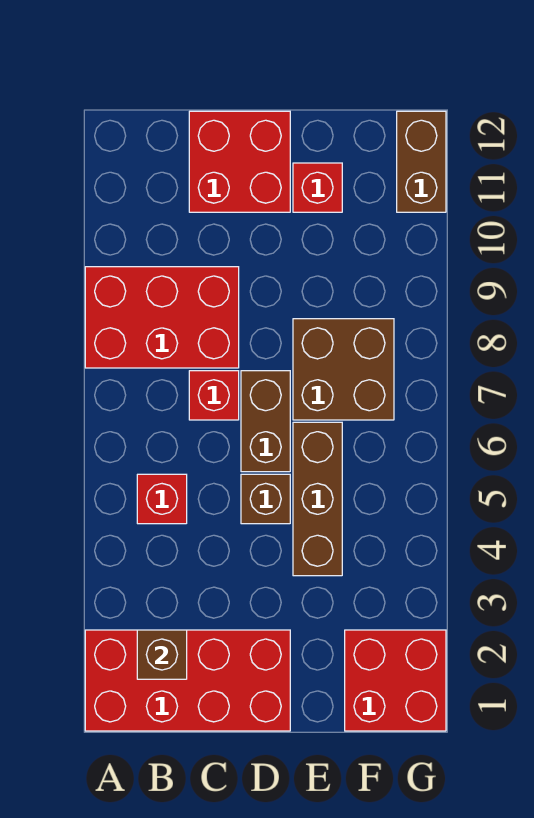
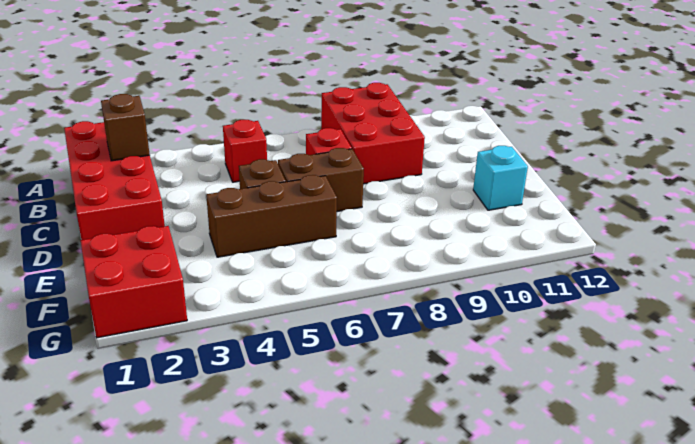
red 2x2 brick [189,111,290,212] -> none
brown 2x2 brick [293,319,394,420] -> none
red 1x1 brick [293,163,342,212] -> cyan 1x1 brick [473,146,528,210]
brown 1x2 brick [397,111,446,212] -> none

